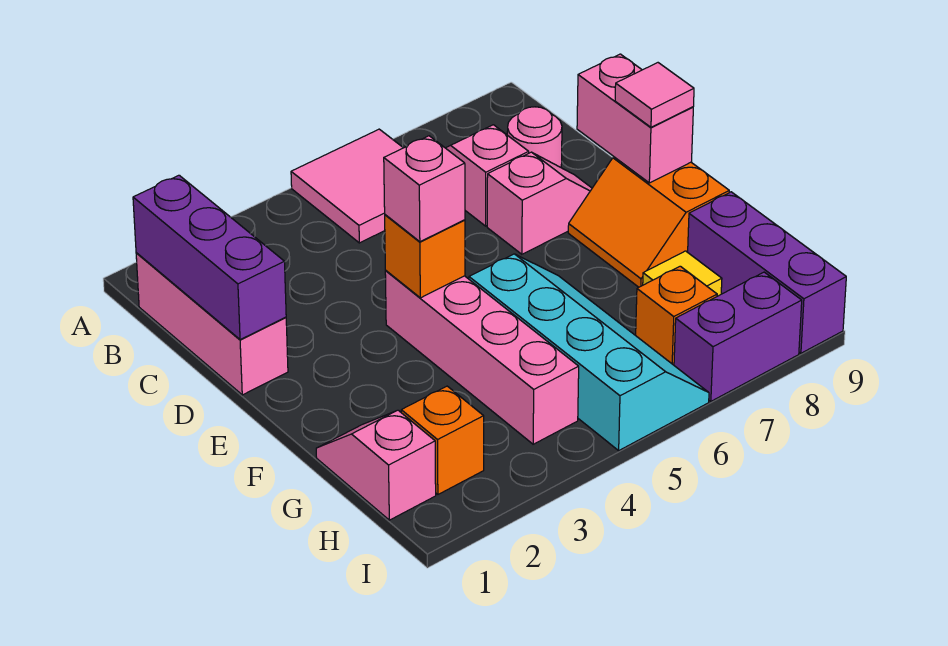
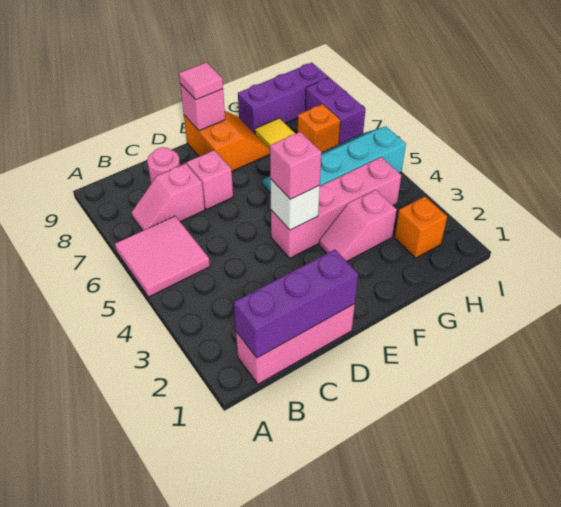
pink 1x2 brick [577,54,693,183] -> pink 1x1 brick [180,84,225,131]
orange 1x1 brick [385,215,465,298] -> white 1x1 brick [270,179,320,230]
orange 2x2 slope [568,157,729,287] -> orange 2x2 slope turned to [184,111,270,171]
pink 1x2 slope [316,410,436,520] -> pink 1x2 slope moved to [319,190,397,261]

